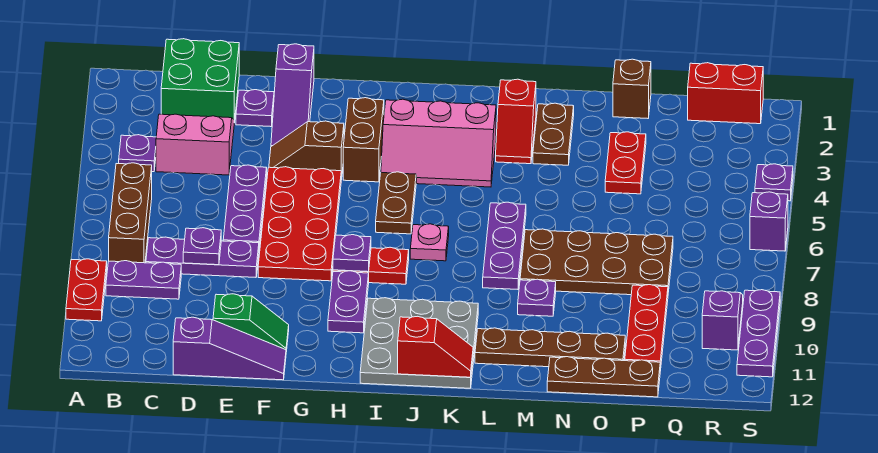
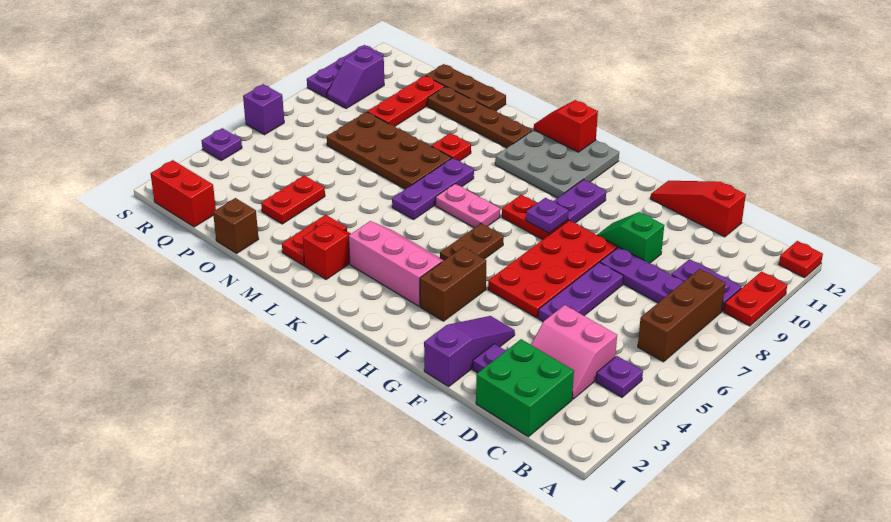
none -> red 1x1 plate [779,241,823,278]
purple 1x1 plate [183,228,221,265] -> none
purple 1x3 slope [173,317,286,380] -> red 1x3 slope [651,181,746,237]
green 1x2 slope [213,294,289,352] -> green 1x2 slope moved to [597,212,664,263]
brown 1x2 slope [269,121,344,180] -> none
pink 1x1 plate [410,224,449,261] -> pink 1x2 plate [436,184,500,228]
brown 1x2 plate [533,103,574,165] -> red 1x2 plate [282,215,347,266]
purple 1x1 plate [518,279,556,316] -> red 1x1 plate [431,133,471,161]

